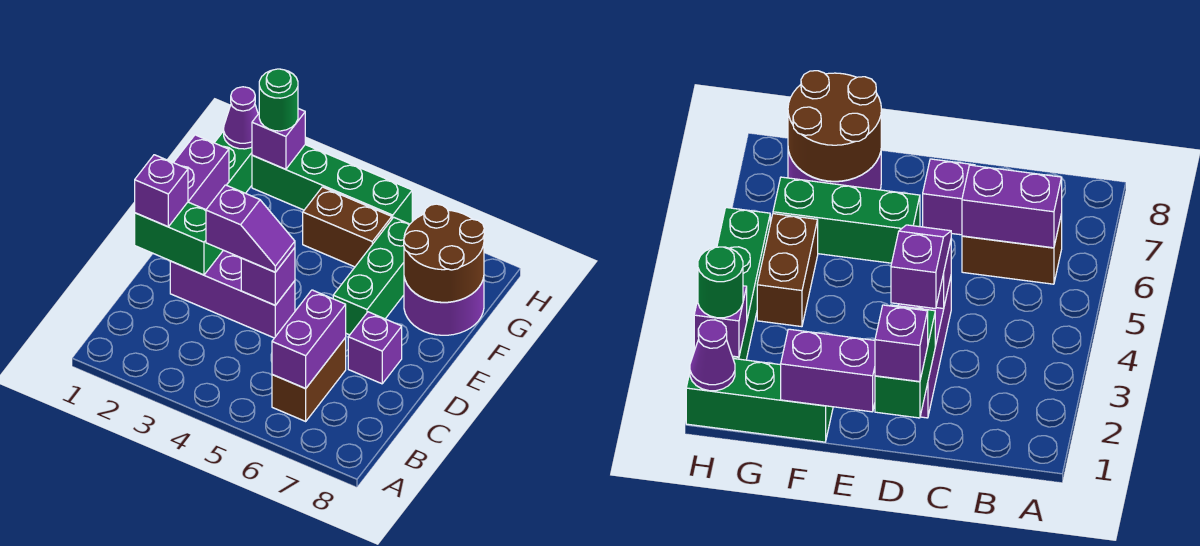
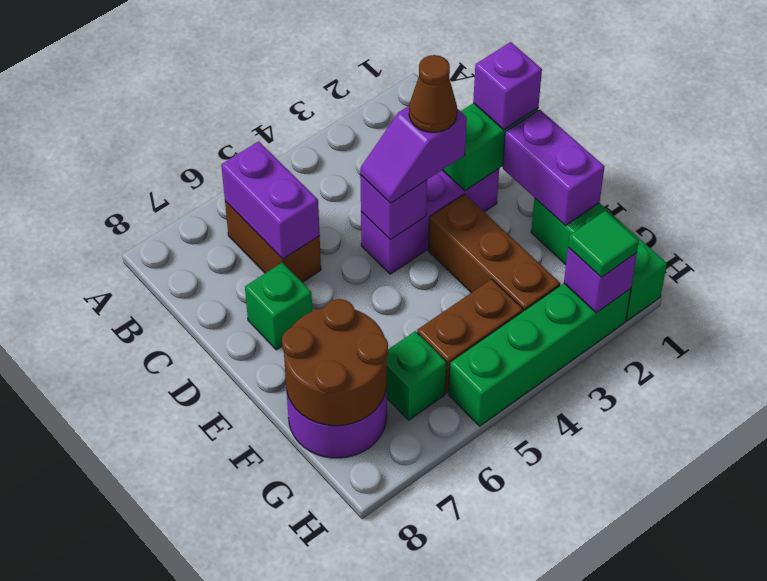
none -> brown 1x1 cone [409,55,457,133]
purple 1x1 brick [348,312,402,384] -> green 1x1 brick [245,263,312,350]
none -> brown 1x3 brick [428,194,560,311]
green 1x3 brick [333,217,410,335] -> green 1x1 brick [387,331,447,420]
purple 1x1 cone [224,87,258,149] -> none
green 1x1 round brick [259,69,298,131] -> green 1x1 tile [568,211,639,277]

